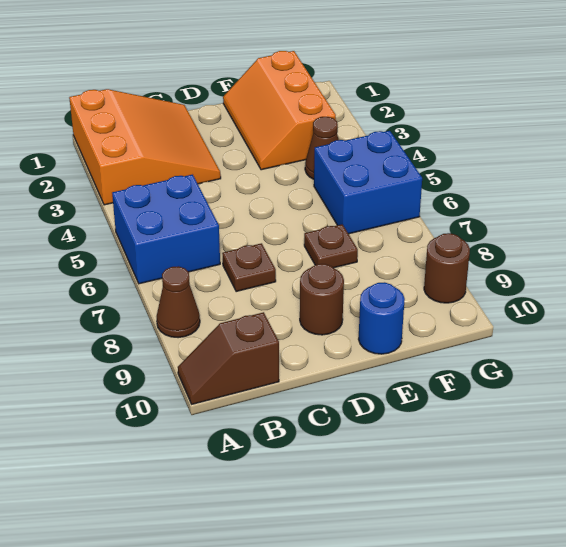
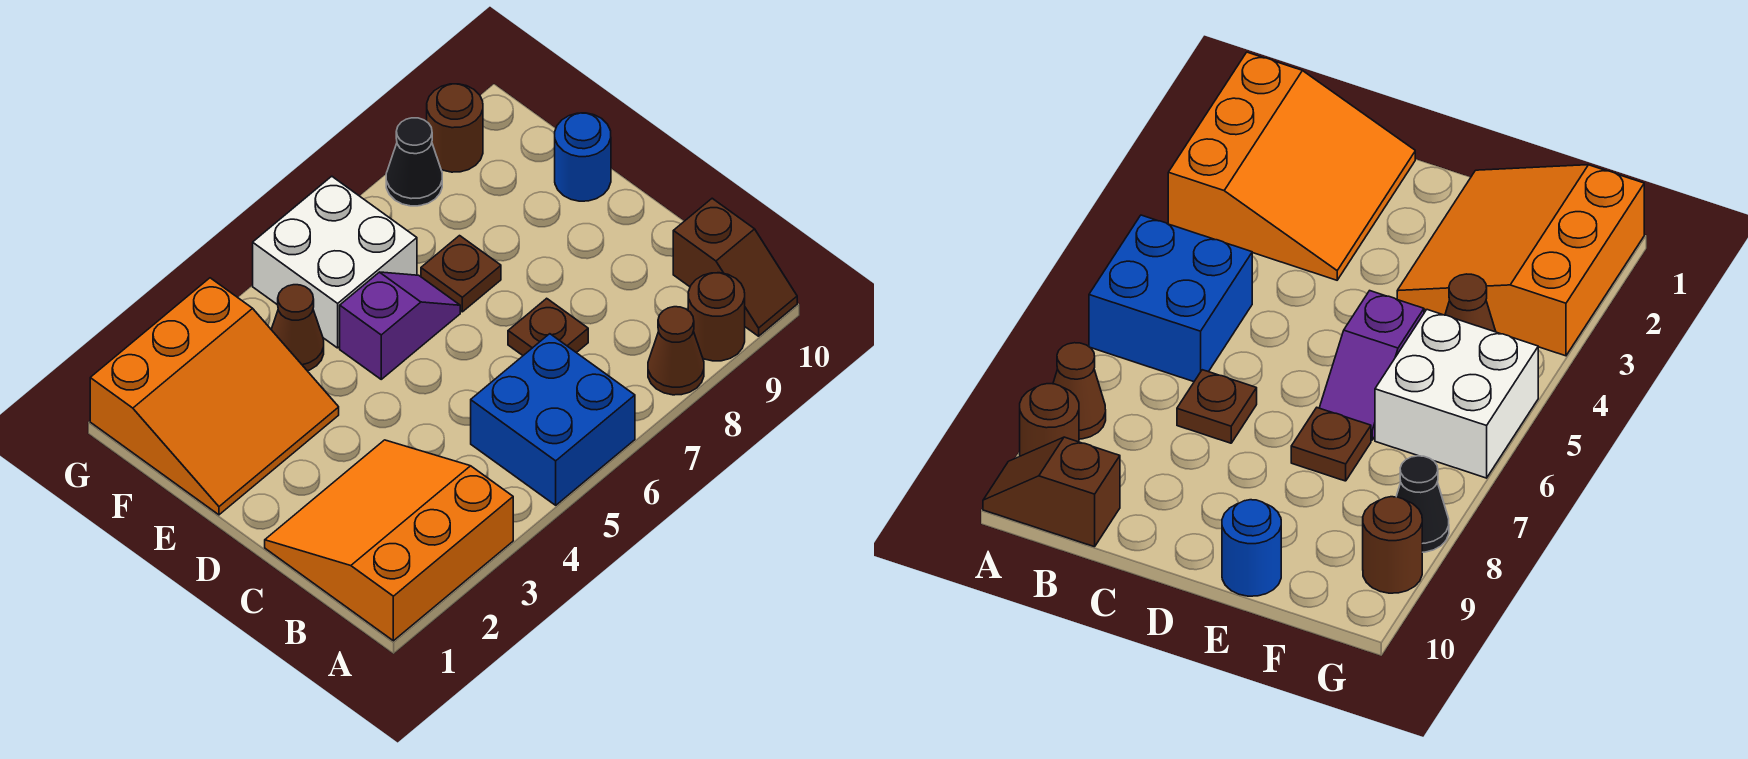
brown 1x1 round brick [300,264,344,335] -> brown 1x1 round brick moved to [688,273,745,361]
orange 2x3 slope [223,51,336,170] -> orange 3x3 slope [90,278,339,515]
none -> purple 1x2 slope [340,272,460,379]
blue 2x2 brick [314,131,422,234] -> white 2x2 brick [253,176,417,348]
none -> black 1x1 cone [386,118,442,206]

